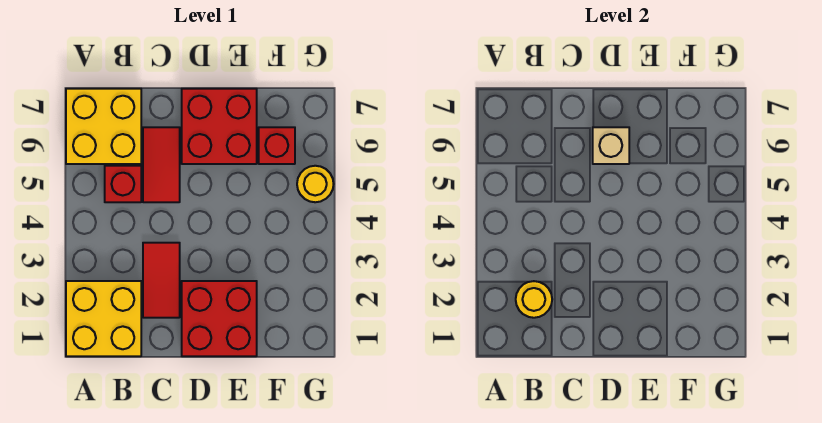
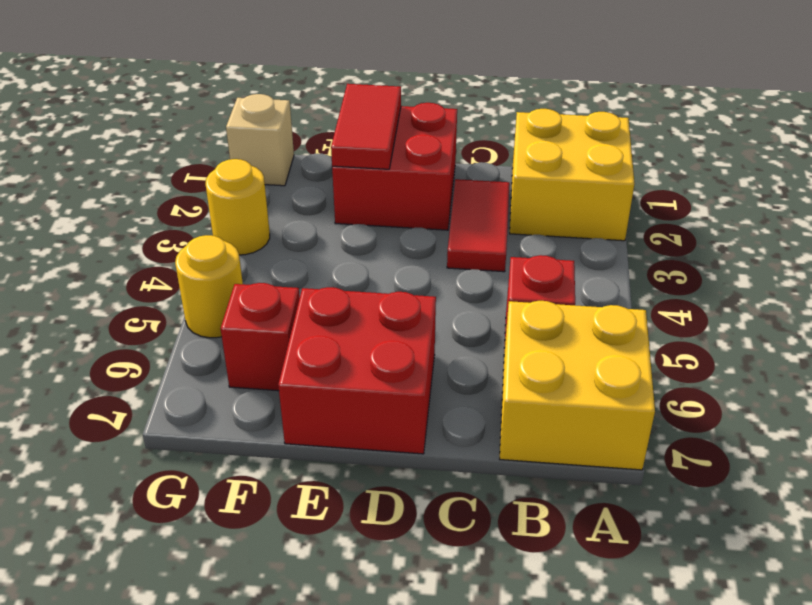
yellow 1x1 round brick [516,281,552,318] -> yellow 1x1 round brick moved to [206,159,270,255]
red 1x2 tile [143,127,180,202] -> red 1x2 tile moved to [331,84,401,169]
tan 1x1 brick [593,127,629,164] -> tan 1x1 brick moved to [226,94,294,186]

